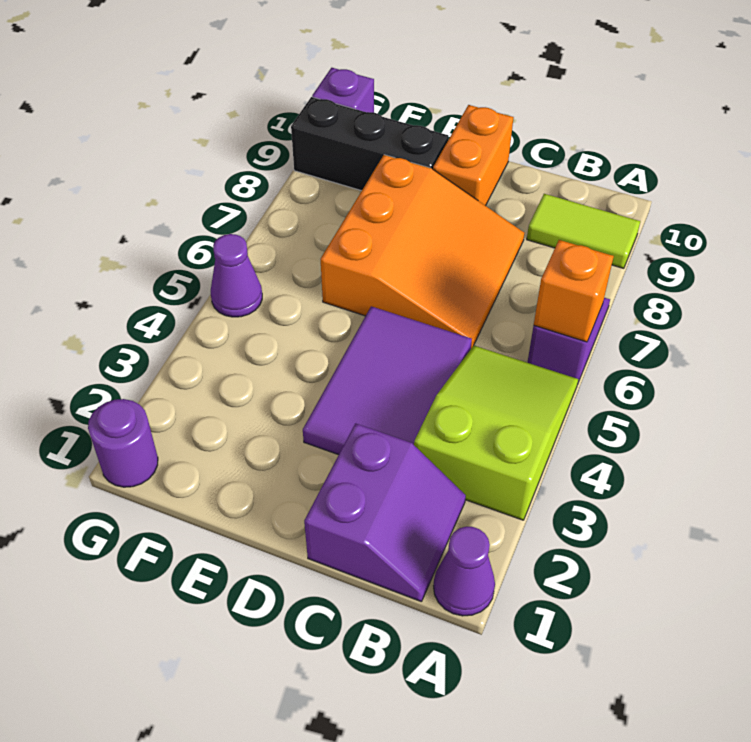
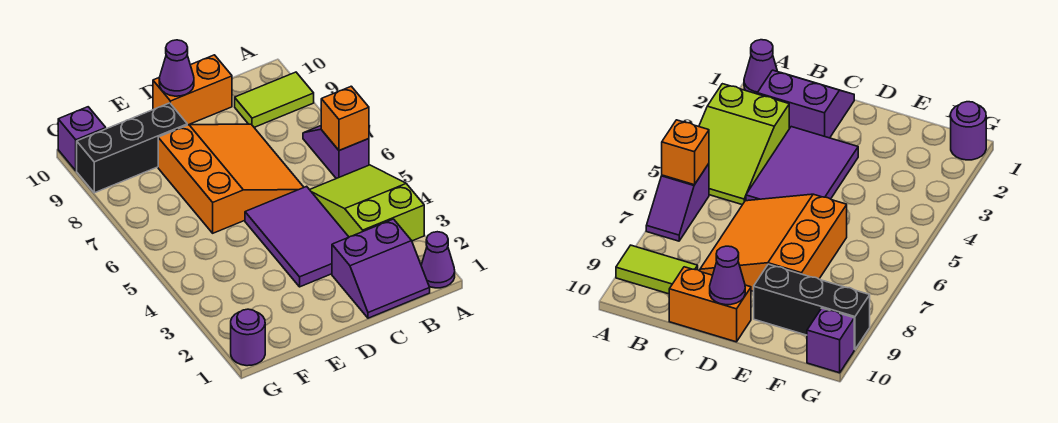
purple 2x2 slope [304,423,466,602] -> purple 2x2 slope turned to [332,219,430,318]
orange 1x2 brick [433,105,513,206] -> orange 1x2 brick turned to [153,55,232,125]
purple 1x1 cone [211,234,262,317] -> purple 1x1 cone moved to [159,40,194,96]

